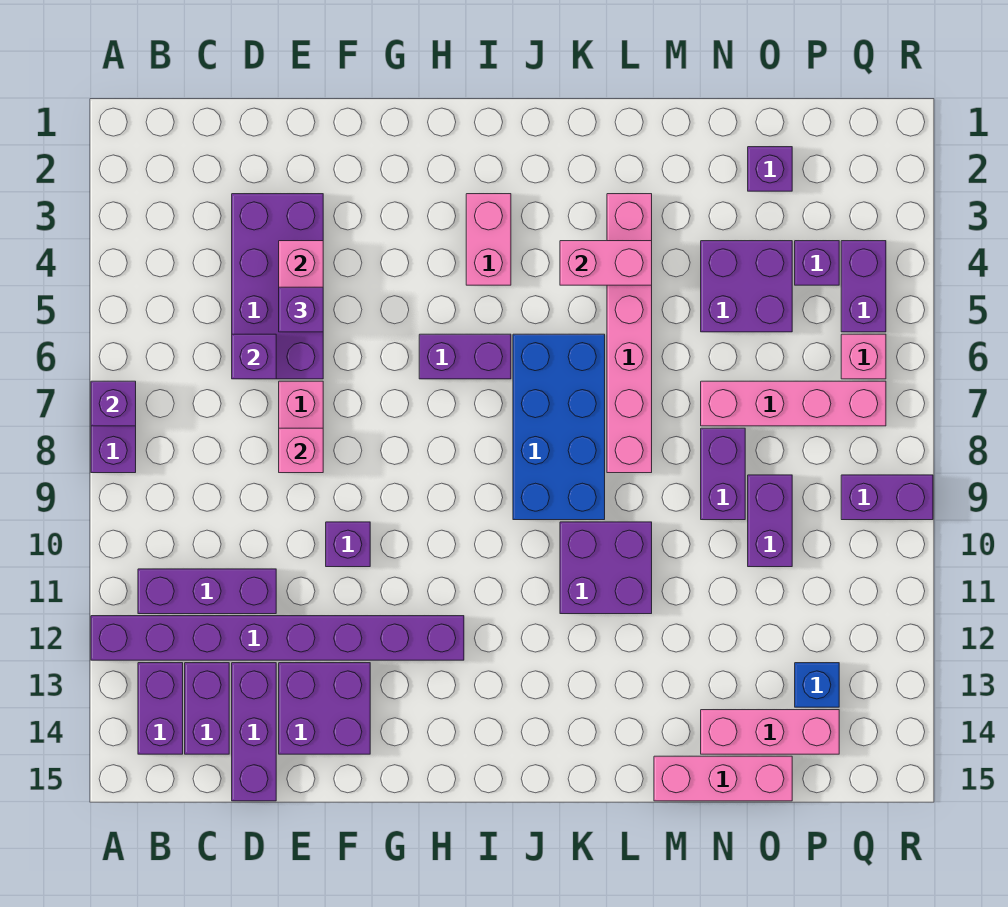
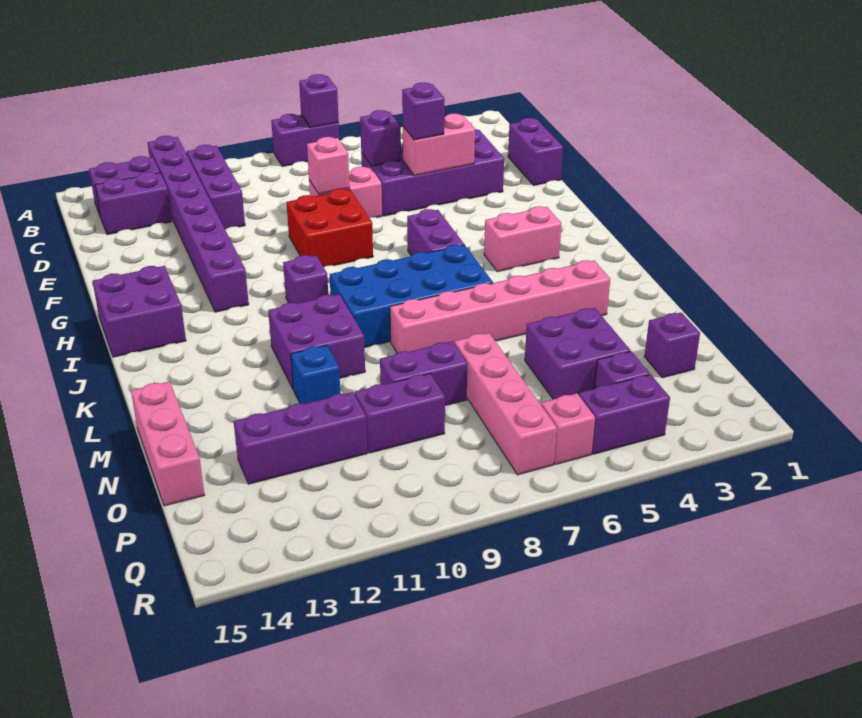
purple 1x3 brick [232,663,276,801] -> purple 1x3 brick moved to [234,392,367,484]
purple 2x2 brick [279,663,370,754] -> purple 2x2 brick moved to [93,266,186,357]
none -> red 2x2 brick [287,189,373,267]
purple 1x1 brick [326,522,370,567] -> purple 1x1 brick moved to [283,255,328,304]
pink 1x2 brick [560,241,652,285] -> none
pink 1x3 brick [701,710,839,754] -> none
blue 1x1 brick [795,663,839,707] -> blue 1x1 brick moved to [291,345,340,404]
purple 1x2 brick [841,475,933,520] -> purple 1x2 brick moved to [508,118,563,186]

